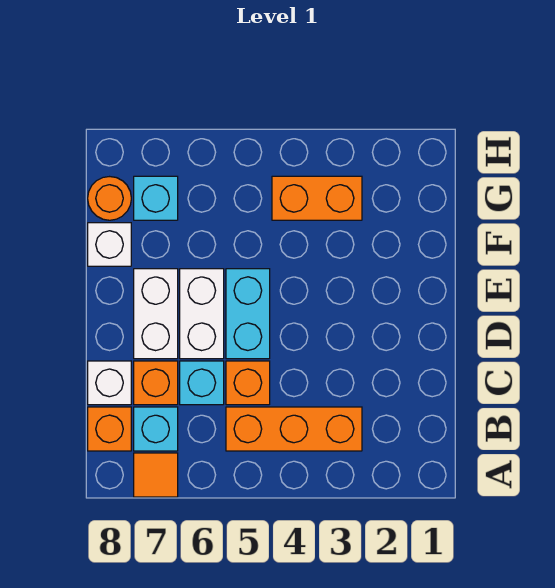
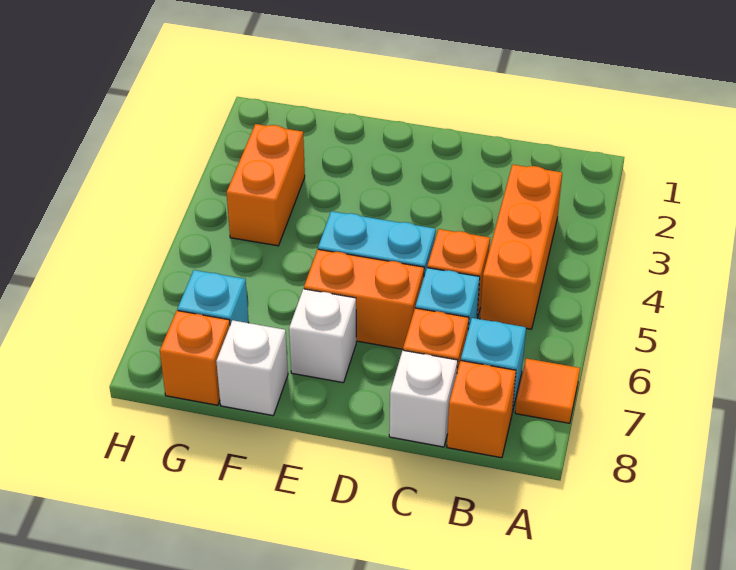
white 1x2 brick [180,269,224,359] -> orange 1x2 brick [304,249,424,349]
white 1x2 brick [134,269,178,359] -> white 1x1 brick [289,289,356,383]
orange 1x1 round brick [88,177,131,220] -> orange 1x1 brick [160,311,230,405]

